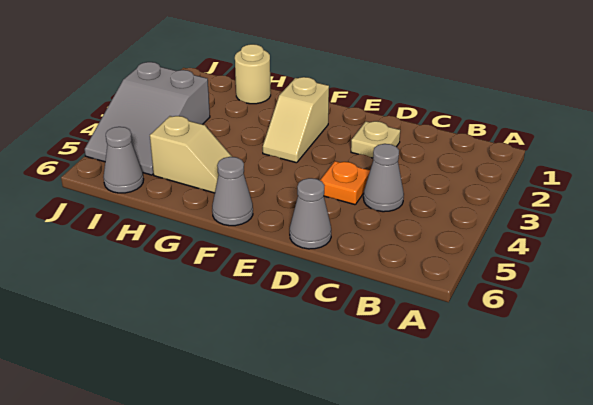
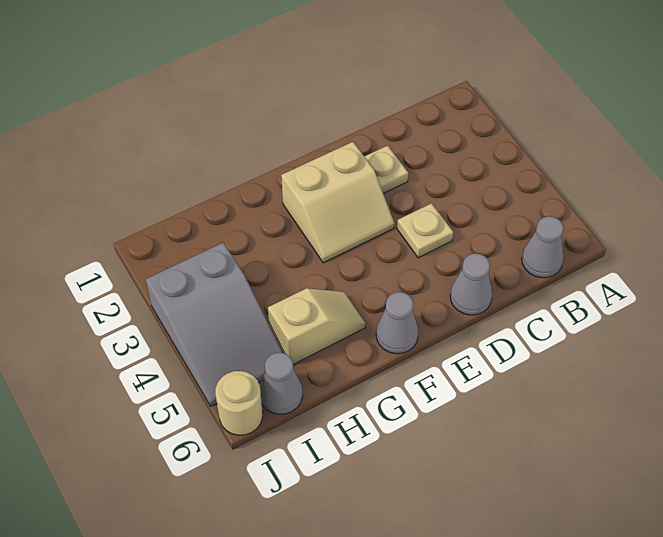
grey 1x1 cone [363,144,404,212] -> grey 1x1 cone moved to [522,216,564,278]
orange 1x1 plate [320,161,370,205] -> tan 1x1 plate [397,203,453,258]
tan 1x2 slope [263,77,329,163] -> tan 2x2 slope [281,142,394,263]
tan 1x1 round brick [235,44,271,104] -> tan 1x1 round brick moved to [215,371,263,435]

